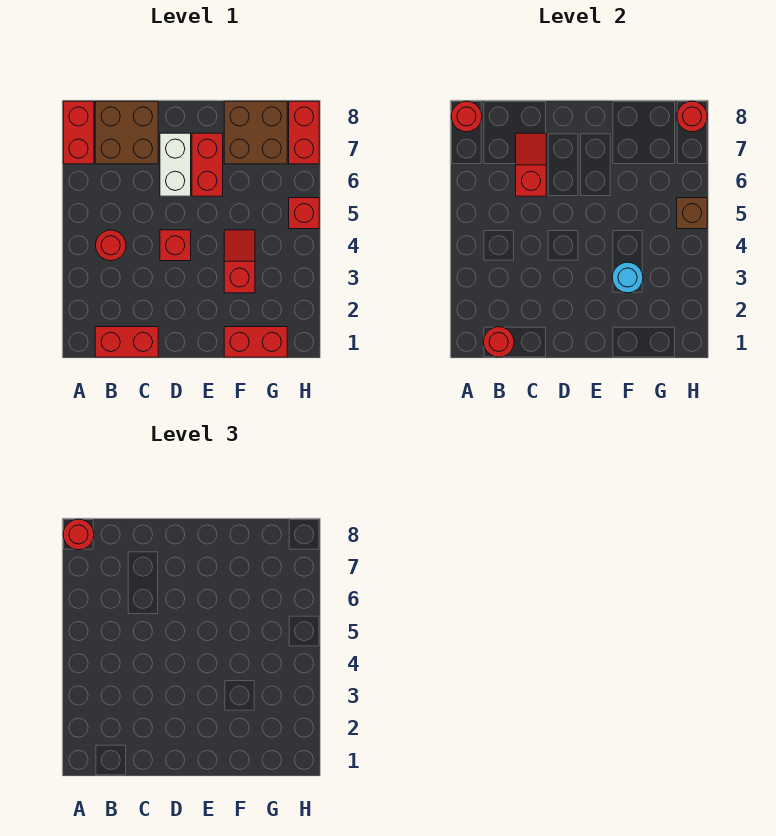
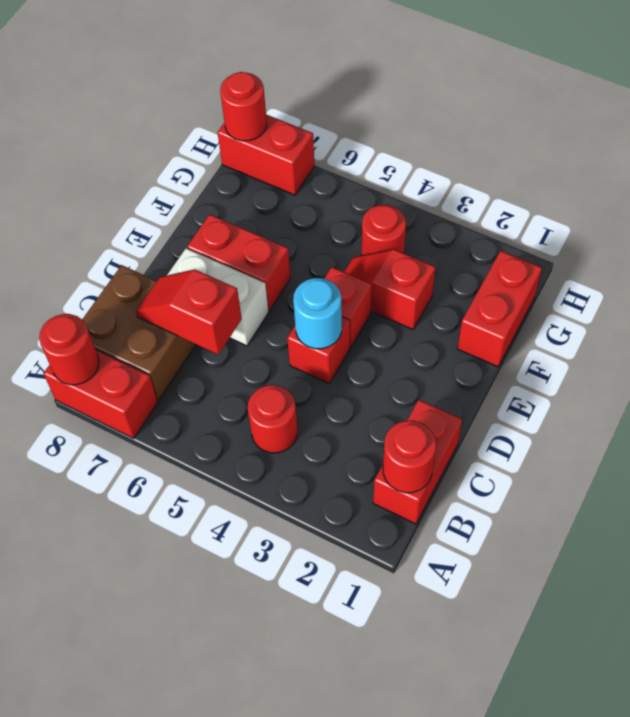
red 1x1 round brick [63,519,94,550] -> red 1x1 round brick moved to [362,205,406,255]
cyan 1x1 round brick [612,262,643,293] -> cyan 1x1 round brick moved to [293,278,342,349]
brown 2x2 brick [224,101,287,164] -> none
red 1x1 brick [289,198,319,229] -> red 1x1 brick moved to [324,267,372,347]
brown 1x1 brick [677,198,707,229] -> none

